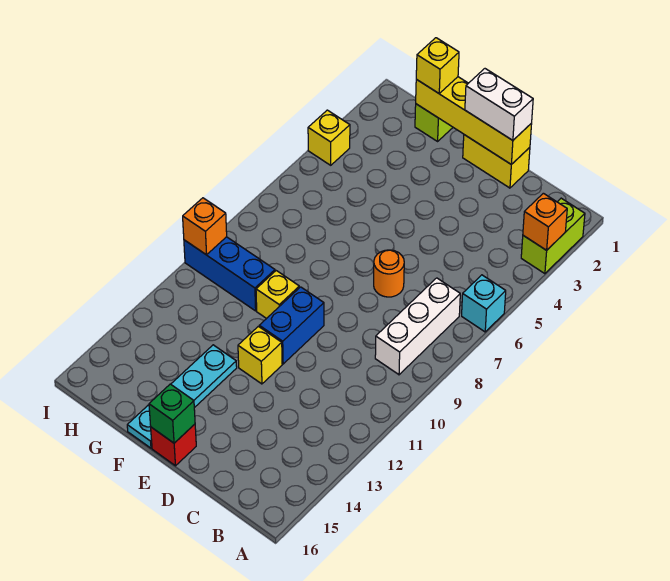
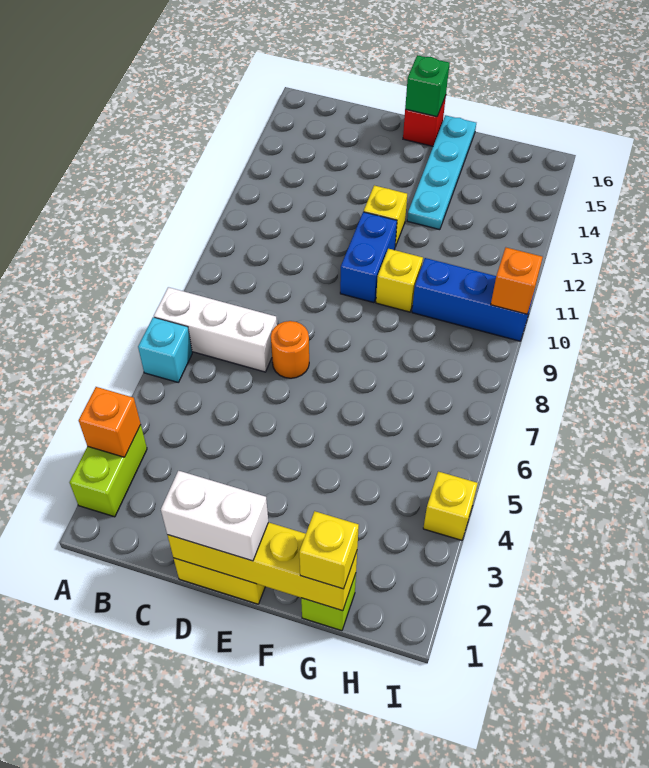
white 1x3 brick [375,278,460,375] -> white 1x3 brick turned to [154,287,277,372]

